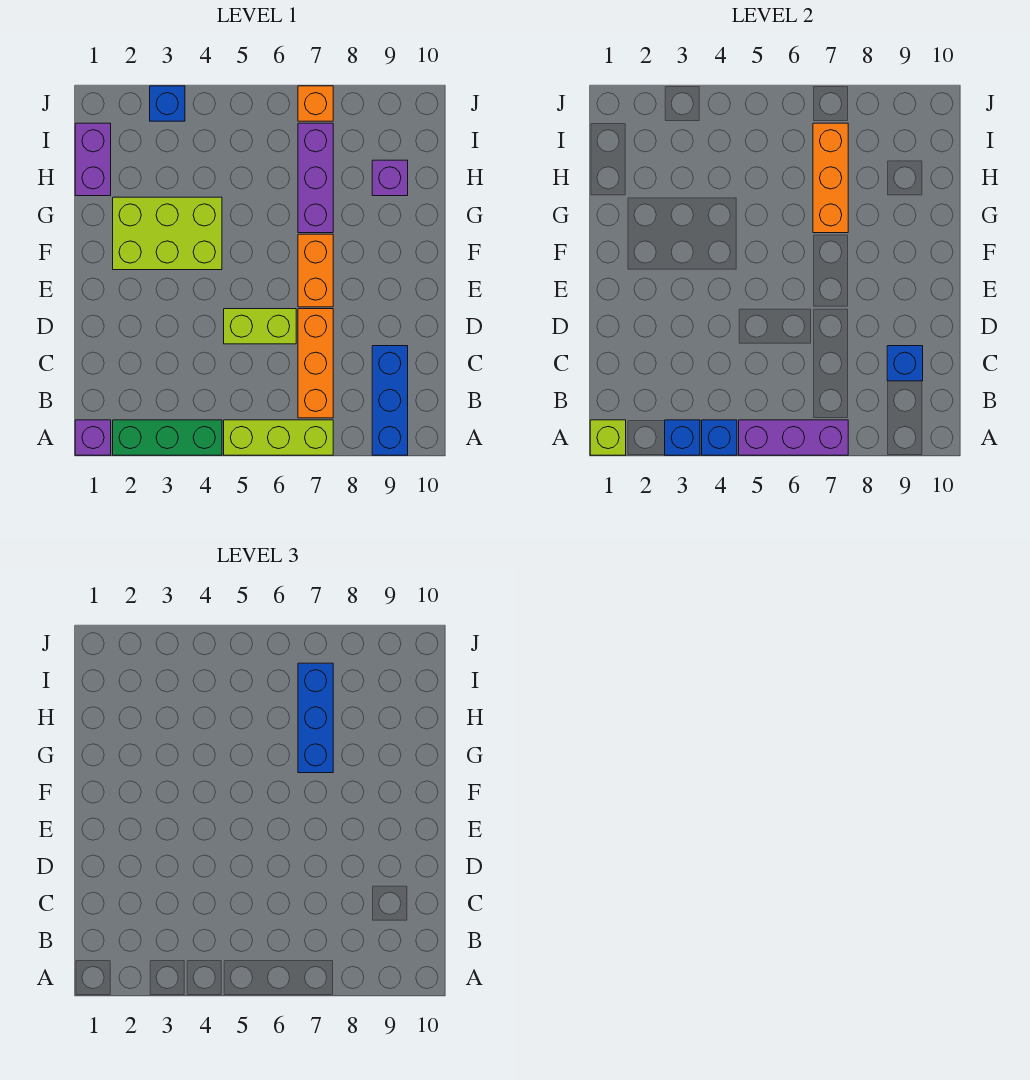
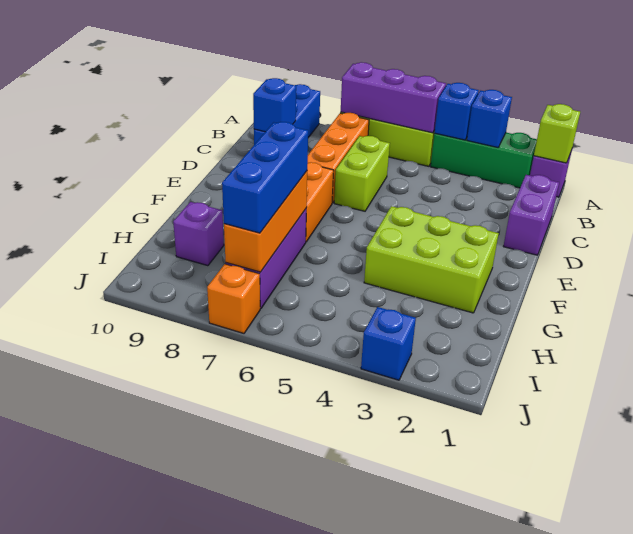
lime 1x2 brick [224,309,296,344] -> lime 1x2 brick turned to [334,136,390,211]
purple 1x2 brick [75,123,111,196] -> purple 1x2 brick moved to [503,175,559,255]

